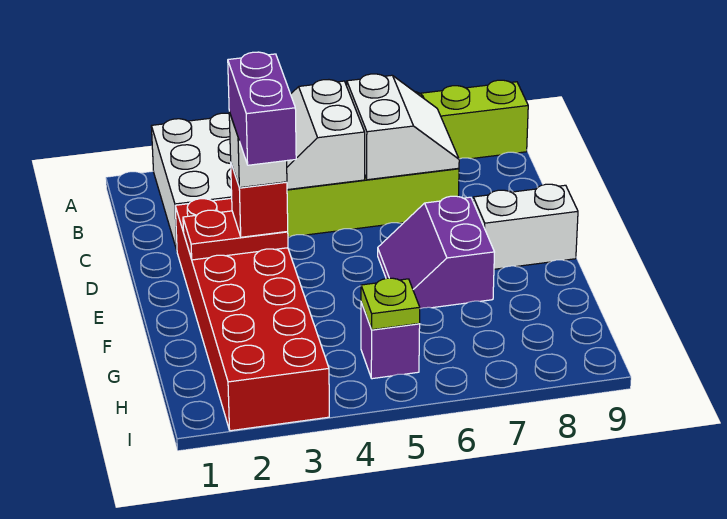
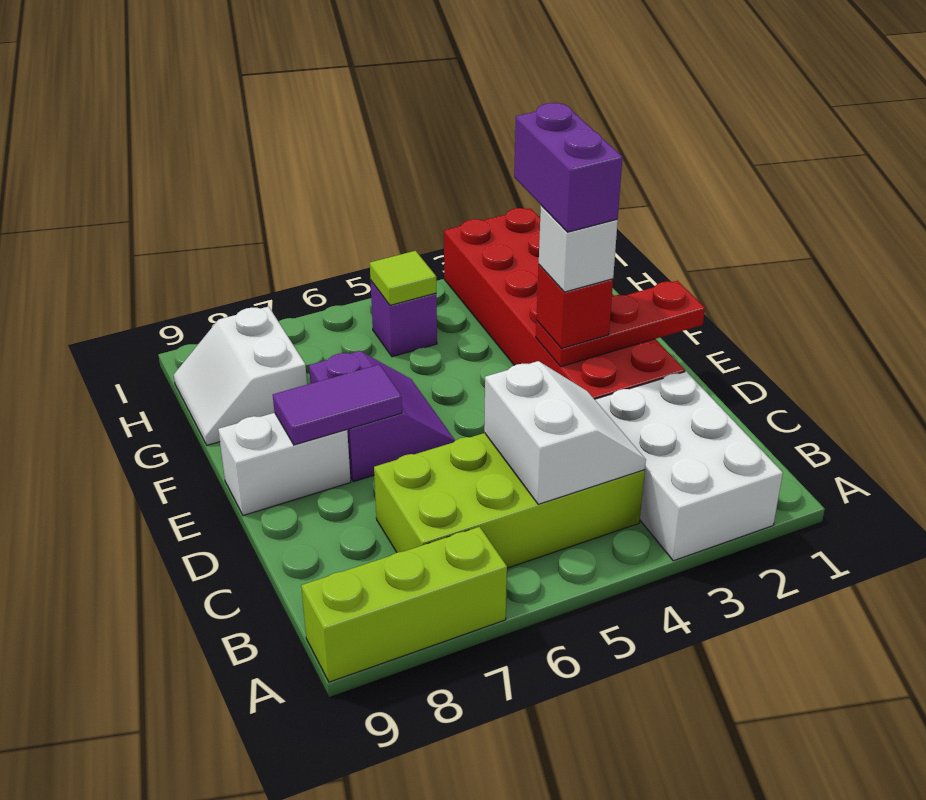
white 2x2 slope [347,74,459,180] -> white 2x2 slope moved to [174,307,307,445]
red 1x2 plate [183,210,288,260] -> red 1x3 plate [536,281,705,366]
none -> purple 1x2 tile [273,364,402,445]
lime 1x1 plate [361,278,420,330] -> lime 1x1 tile [370,251,436,305]

